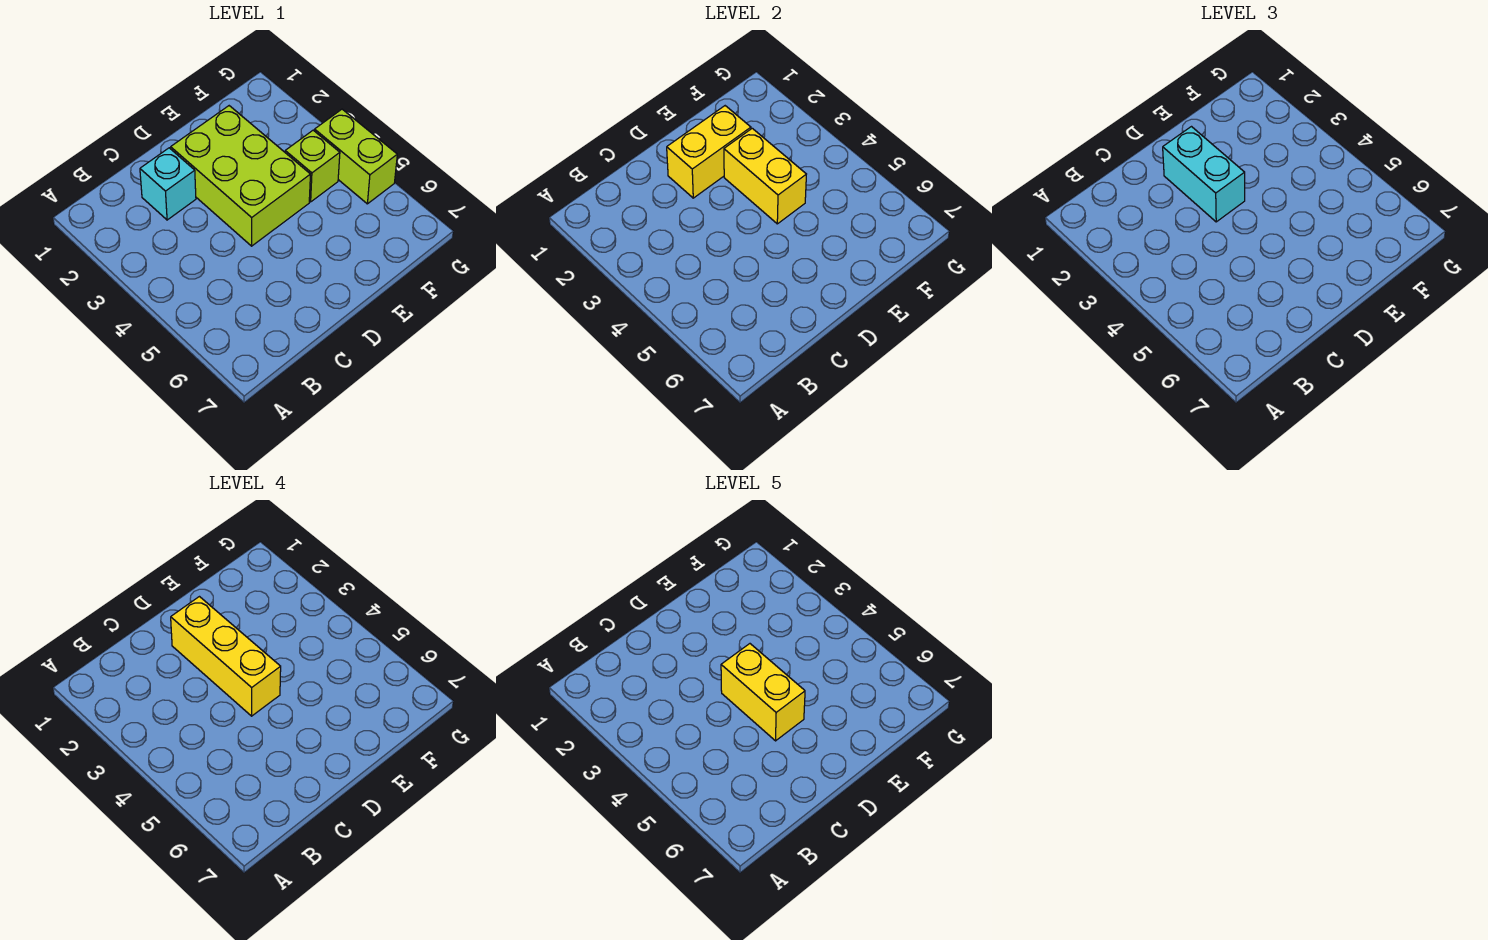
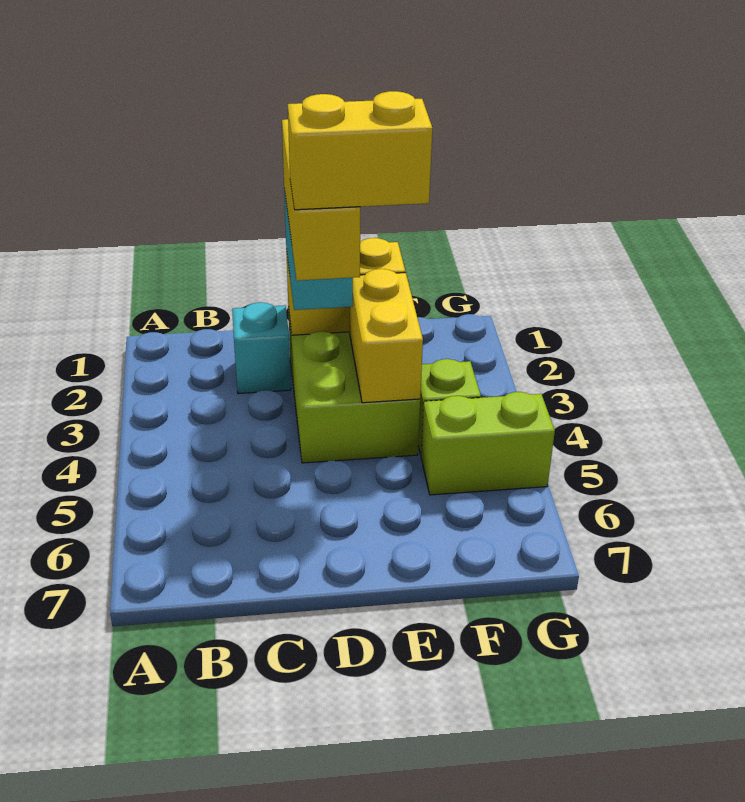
yellow 1x2 brick [721,644,805,741] -> yellow 1x2 brick turned to [288,91,432,210]
lime 1x2 brick [315,109,397,204] -> lime 1x2 brick turned to [421,392,555,495]

